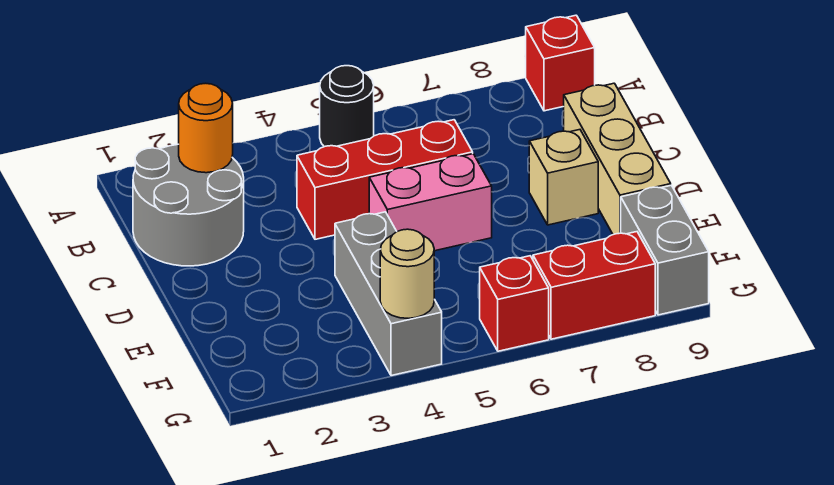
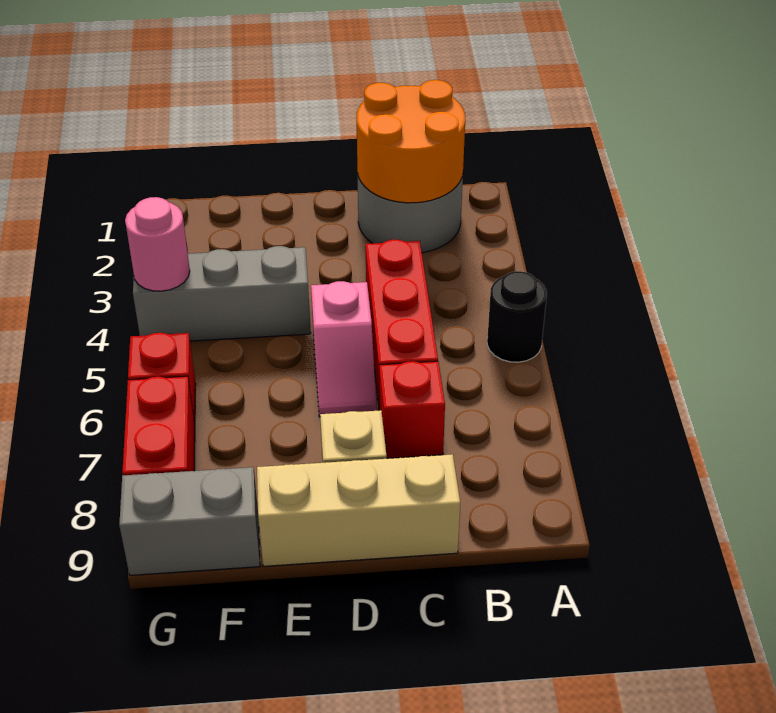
red 1x1 brick [526,15,595,111] -> red 1x1 brick moved to [379,361,445,458]
orange 1x1 round brick [179,83,233,173] -> orange 2x2 round brick [357,80,465,203]
pink 1x2 brick [369,154,492,251] -> pink 1x2 slope [311,281,377,417]
tan 1x1 round brick [380,229,434,318] -> pink 1x1 round brick [125,197,190,291]

